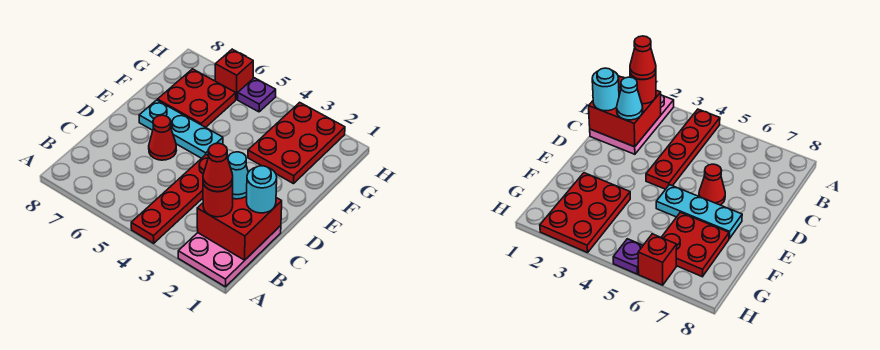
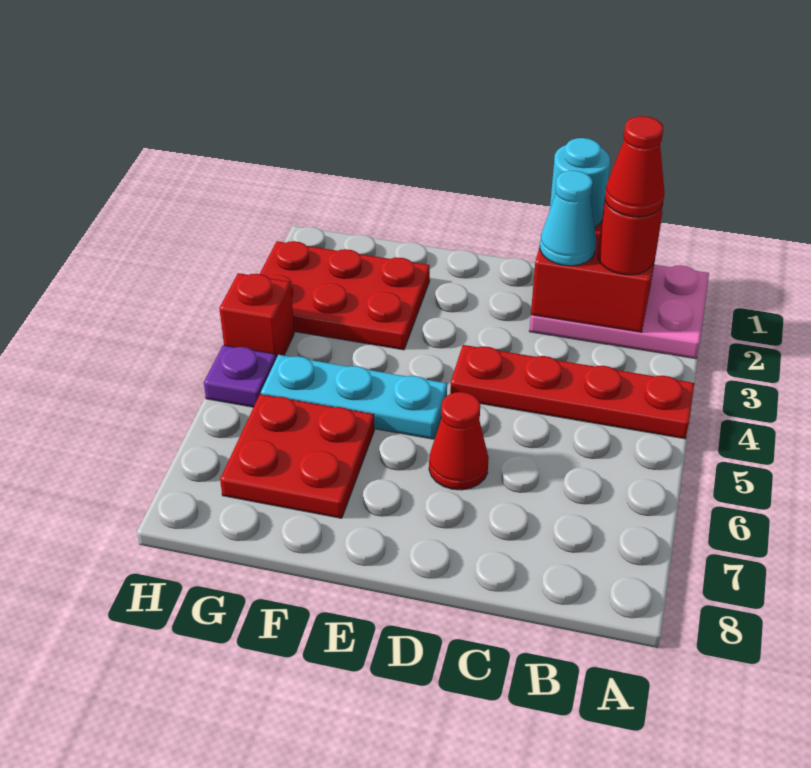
cyan 1x3 plate [139,100,223,158] -> cyan 1x3 plate turned to [261,355,447,439]
red 1x1 brick [215,49,253,100] -> red 1x1 brick moved to [219,273,294,358]

